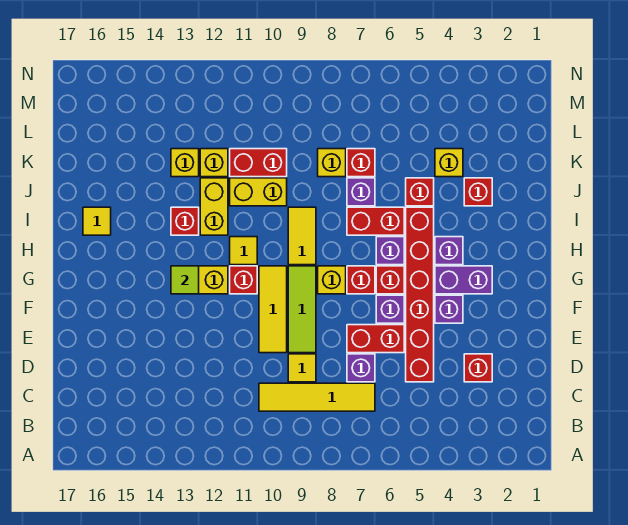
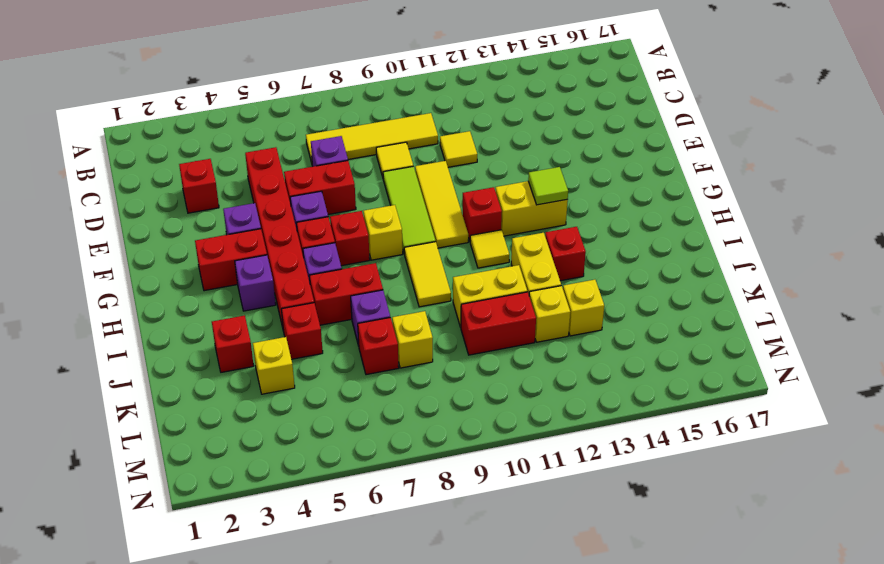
purple 1x2 brick [435,266,492,294] -> red 1x2 brick [195,229,267,291]
yellow 1x1 tile [83,207,111,235] -> yellow 1x1 tile moved to [440,131,477,167]

